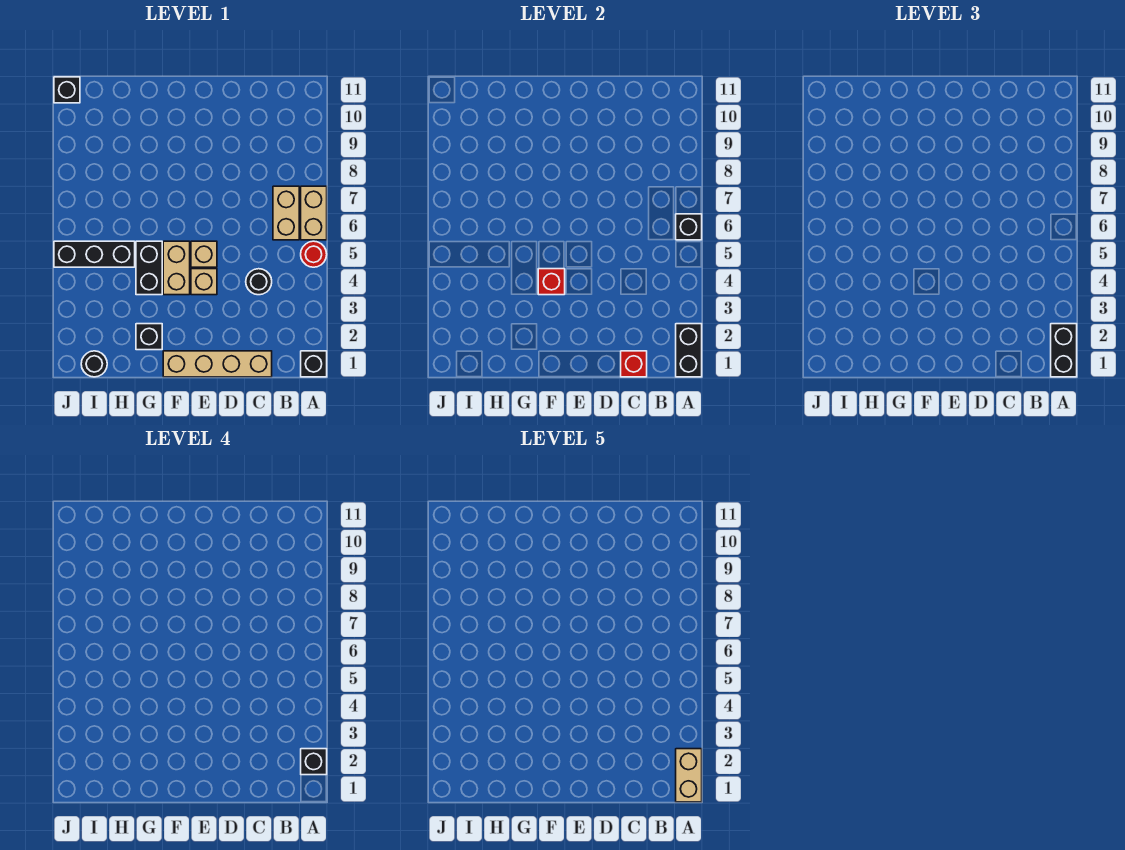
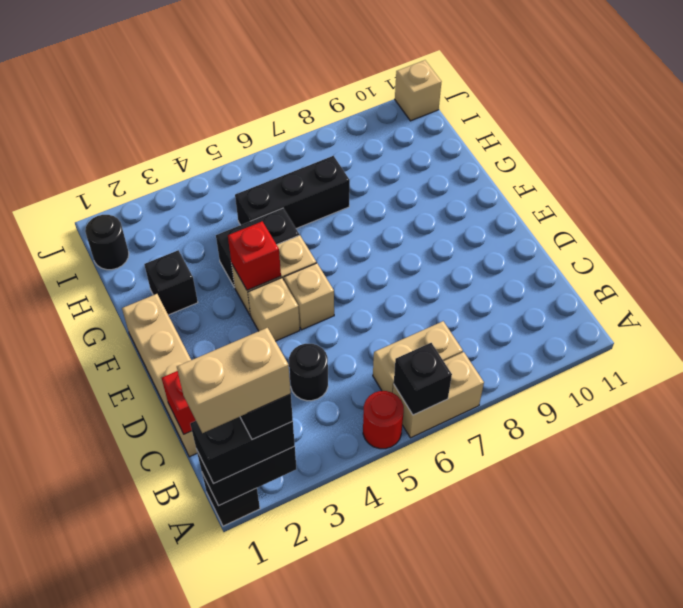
black 1x3 brick [54,241,135,267] -> black 1x3 brick turned to [235,156,350,229]
black 1x1 brick [54,77,80,103] -> tan 1x1 brick [395,60,441,121]

